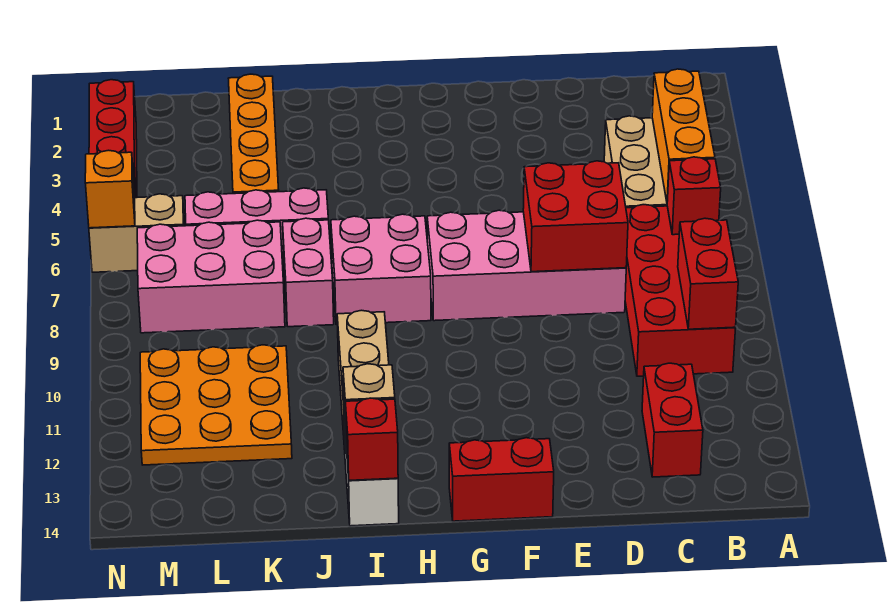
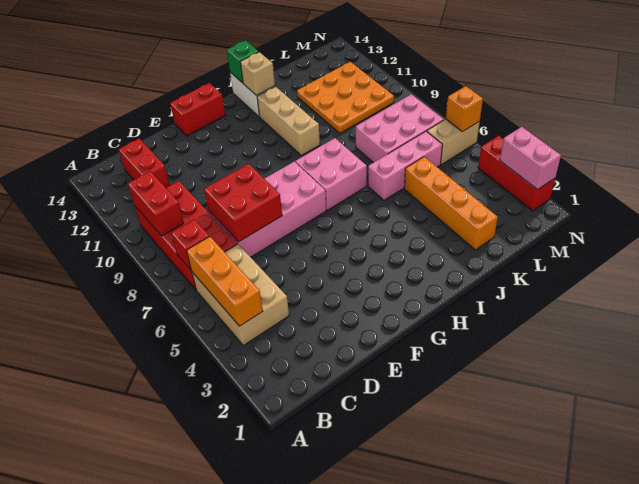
red 1x1 brick [345,398,398,480] -> green 1x1 brick [227,40,259,83]
pink 1x2 brick [283,218,334,327] -> pink 1x2 brick moved to [500,127,561,190]

